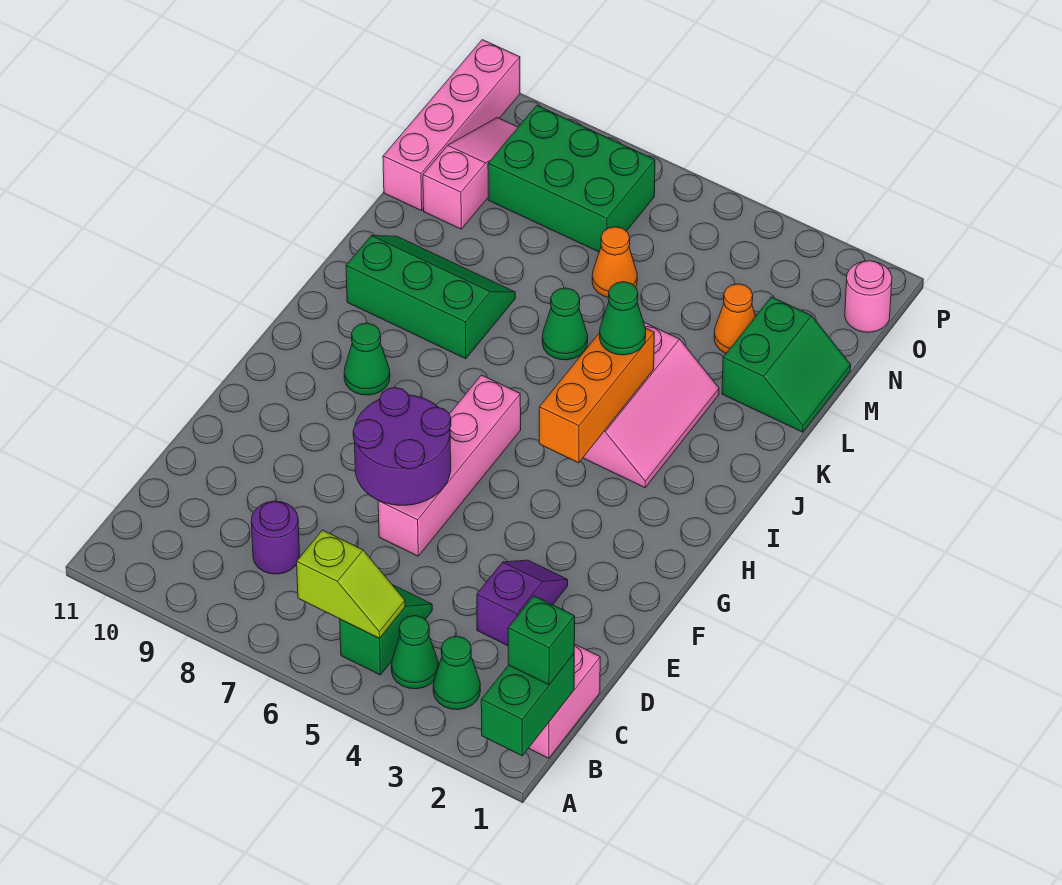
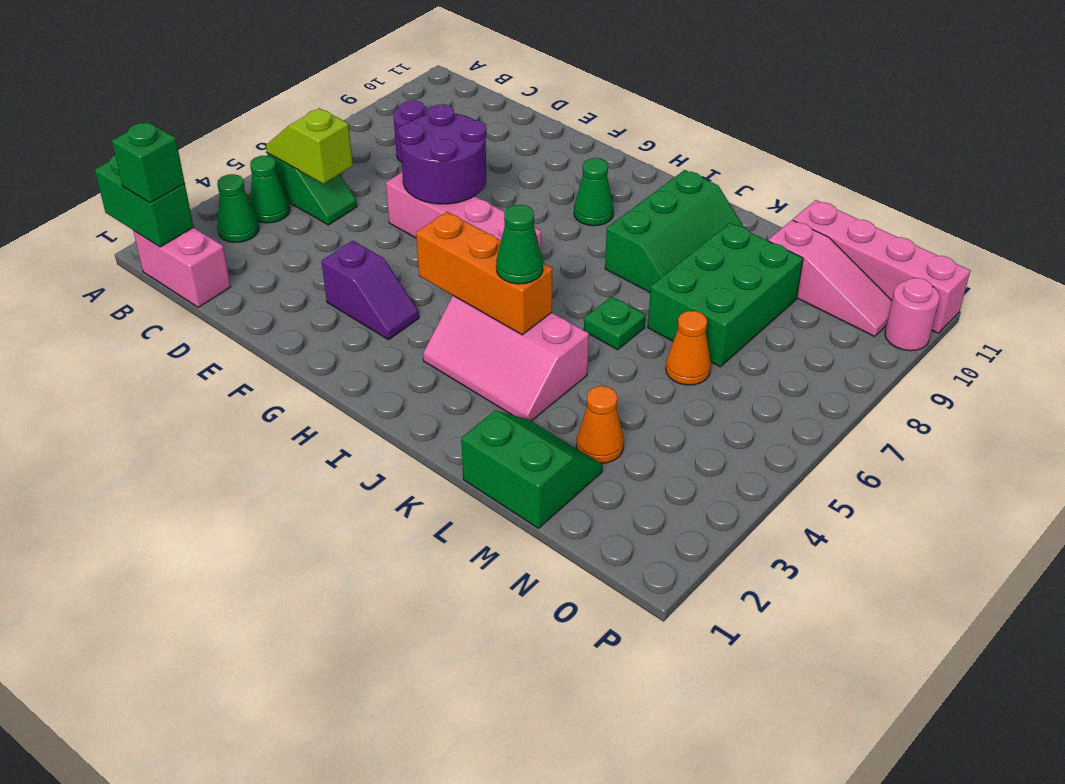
lime 1x2 slope [297,530,405,638] -> lime 1x2 slope turned to [266,108,353,184]
purple 1x2 slope [477,560,568,646] -> purple 1x2 slope moved to [322,241,419,340]
green 1x1 cone [542,288,588,360] -> green 1x1 plate [584,297,646,350]
green 2x2 slope [722,297,851,432] -> green 2x2 slope turned to [461,411,603,528]
green 2x3 brick [488,106,655,252] -> green 2x3 brick moved to [648,223,803,367]
pink 1x1 round brick [845,261,892,332] -> pink 1x1 round brick moved to [885,278,940,351]

